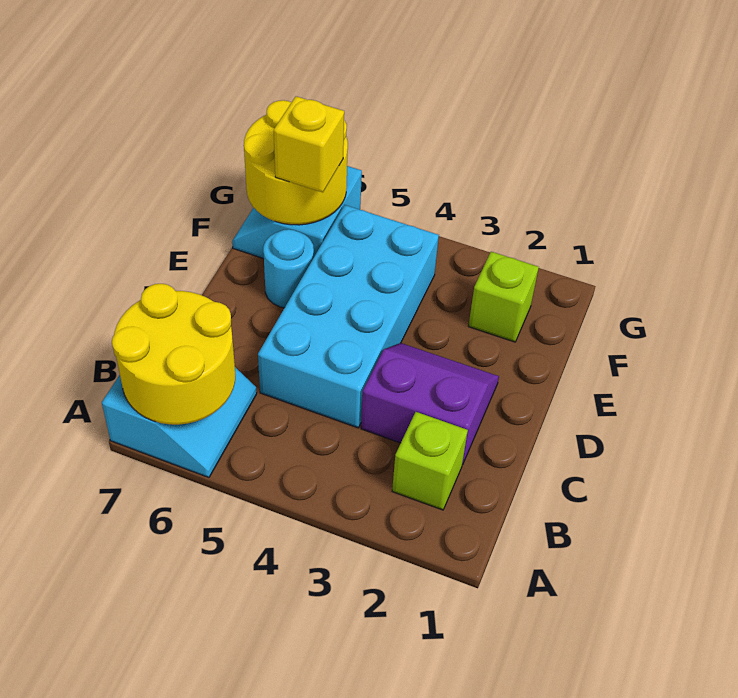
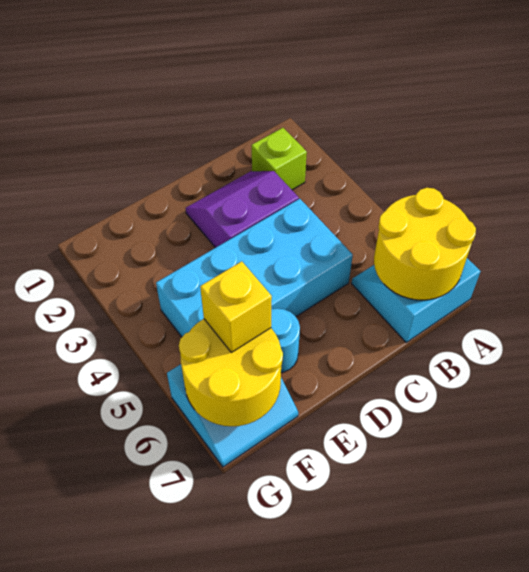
purple 2x2 slope [361,343,499,465] -> purple 2x2 slope turned to [186,171,299,248]
lime 1x1 brick [469,252,539,342] -> none

